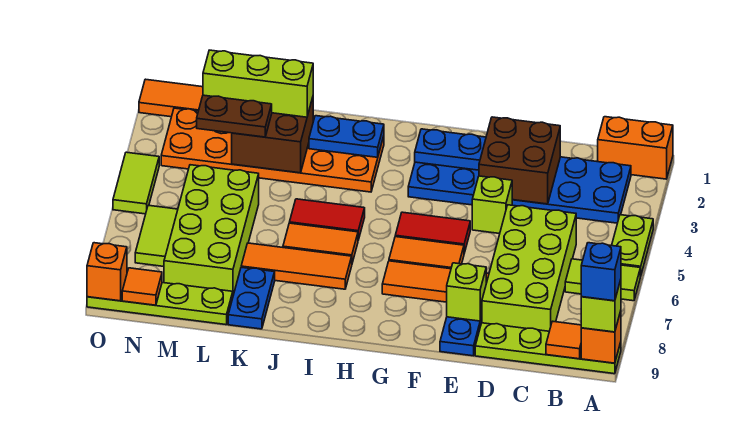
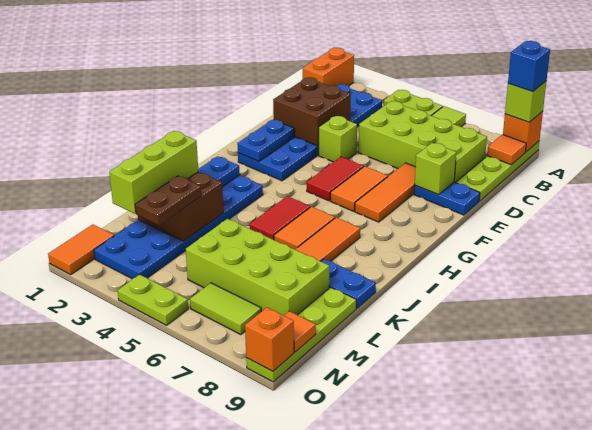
orange 2x6 plate [161,108,384,192] -> blue 2x6 plate [94,175,263,279]
lime 1x2 tile [113,152,159,214] -> lime 1x2 plate [118,274,188,325]

